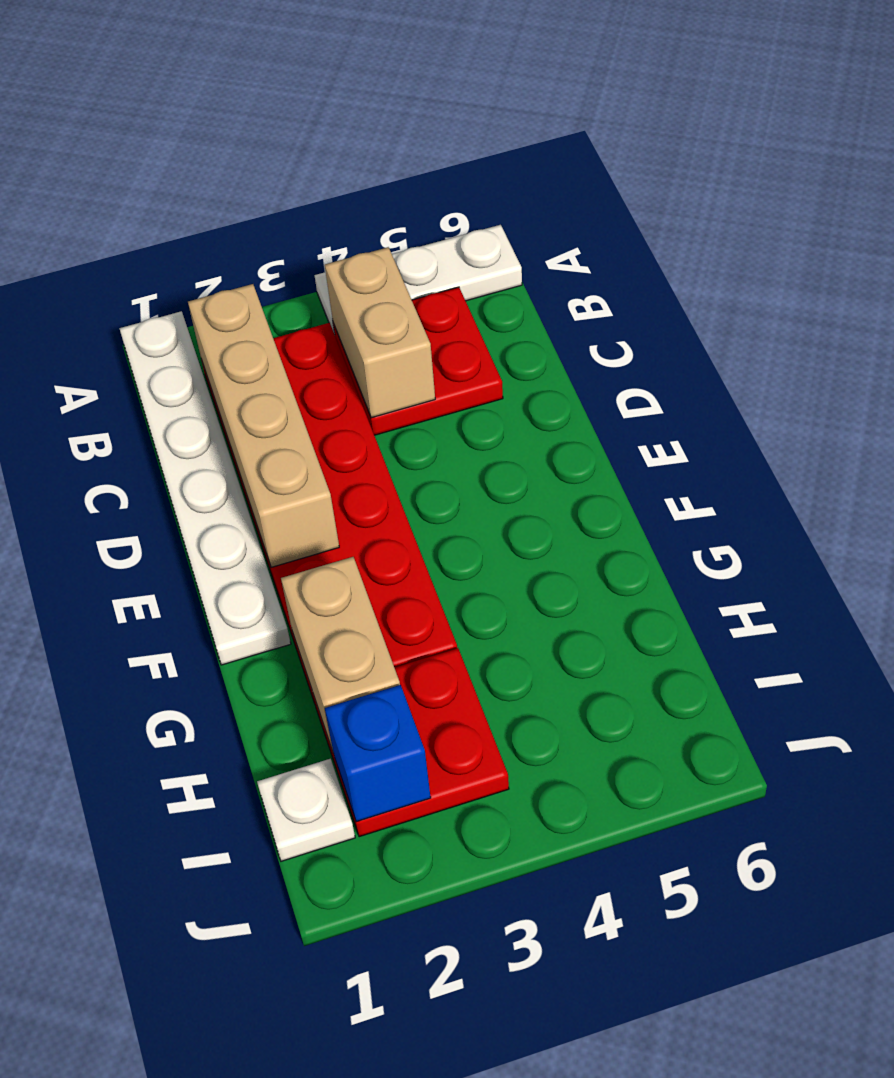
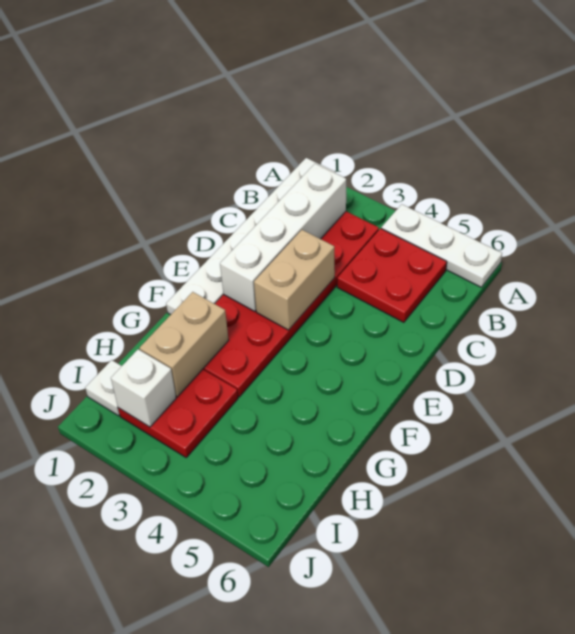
tan 1x4 brick [188,284,339,567] -> white 1x4 brick [220,164,346,311]
tan 1x2 brick [325,247,435,418] -> tan 1x2 brick moved to [254,230,335,330]
blue 1x1 brick [325,685,431,822] -> white 1x1 brick [111,349,176,427]

